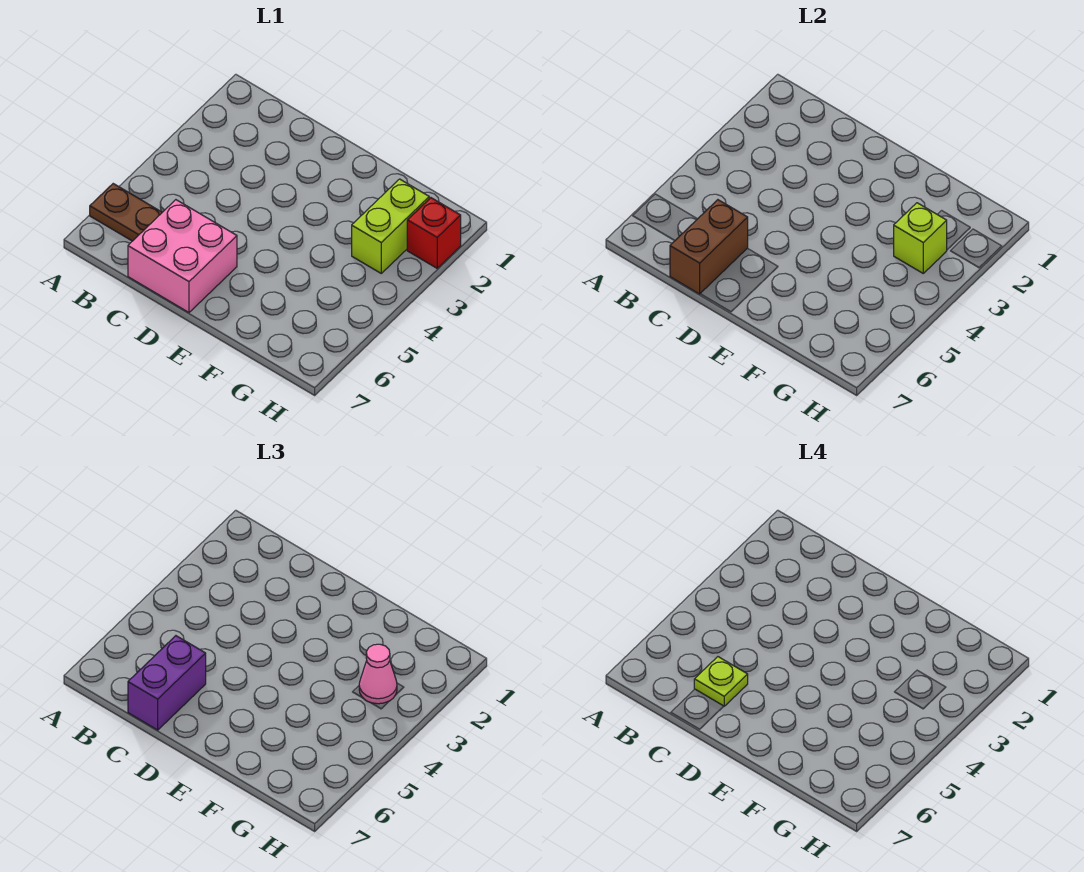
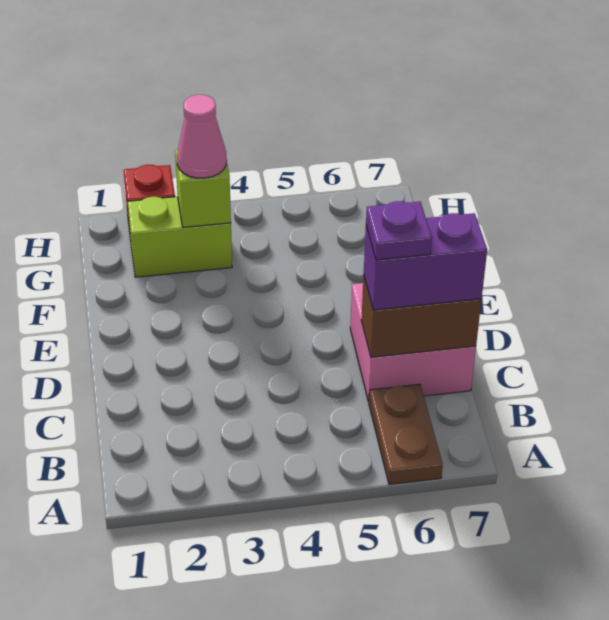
lime 1x1 plate [694,657,748,706] -> purple 1x1 plate [366,201,432,260]

